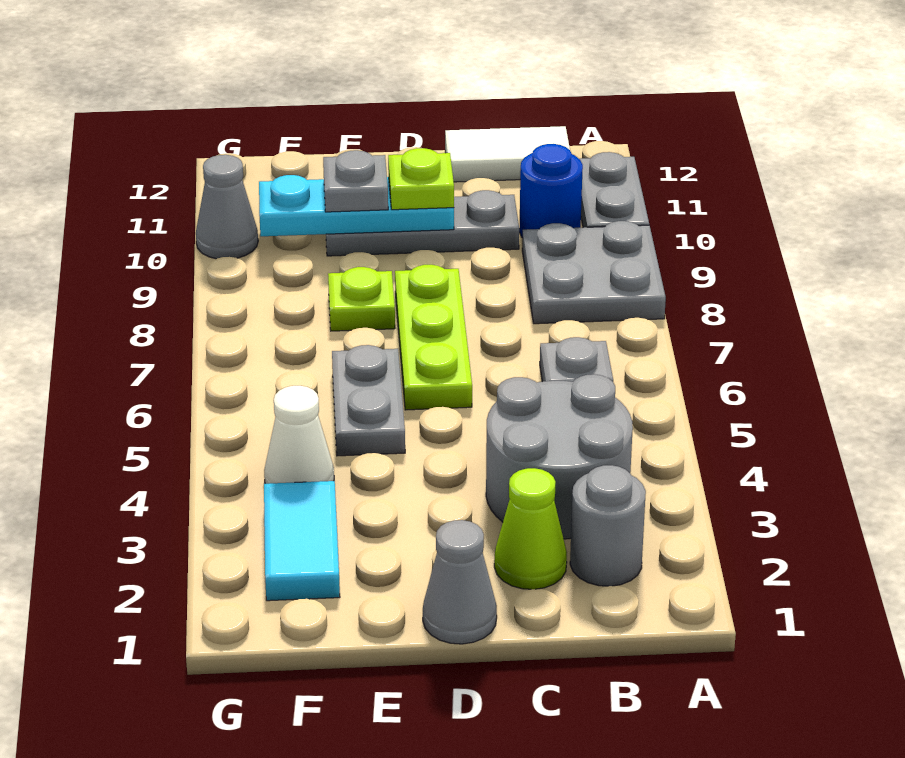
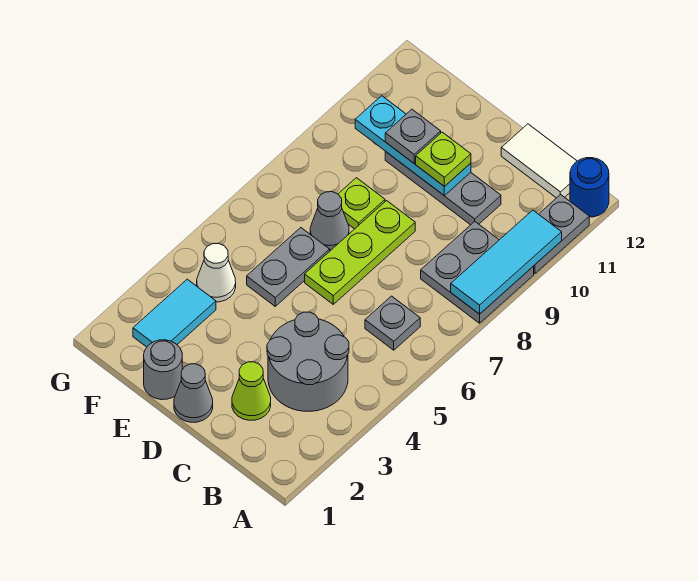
none -> cyan 1x3 tile [451,210,562,314]
grey 1x1 round brick [570,465,646,586] -> grey 1x1 round brick moved to [144,340,182,400]
blue 1x1 round brick [519,144,583,238] -> blue 1x1 round brick moved to [570,158,609,217]
grey 1x1 cone [196,155,258,259] -> grey 1x1 cone moved to [310,192,349,250]

